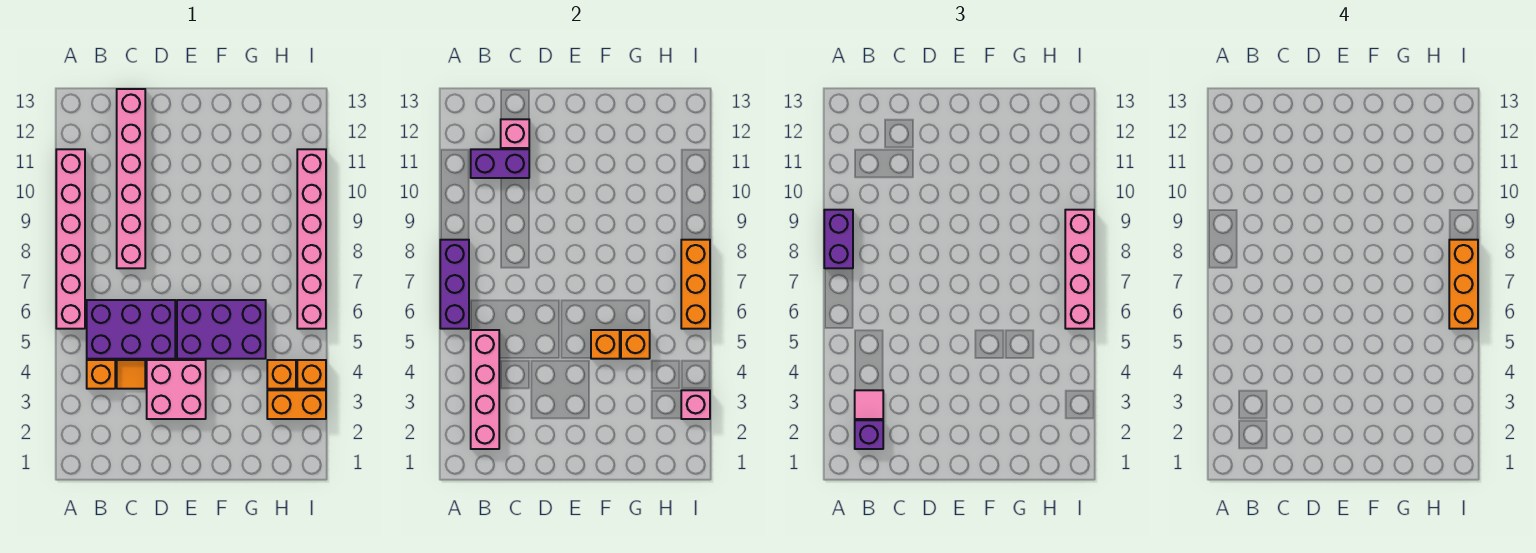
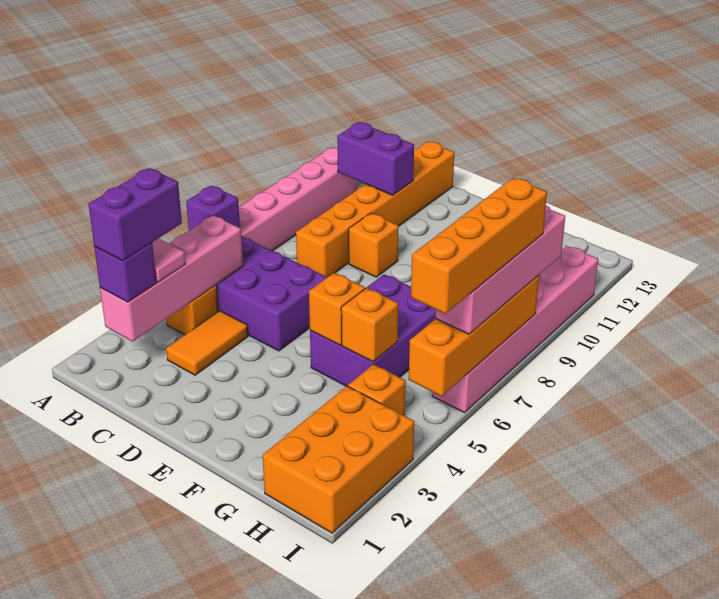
purple 1x3 brick [440,240,469,329] -> purple 1x1 brick [186,186,240,230]
purple 1x2 brick [824,210,853,268] -> purple 1x2 brick moved to [89,168,182,261]
orange 1x1 tile [117,360,145,389] -> orange 1x2 tile [166,311,248,375]
pink 1x6 brick [117,89,145,268] -> orange 1x6 brick [296,142,455,277]
pink 1x1 brick [501,119,529,148] -> none
pink 2x2 brick [147,360,206,419] -> none
purple 2x3 brick [177,300,266,359] -> purple 2x3 brick turned to [310,274,436,386]
orange 1x2 brick [267,390,326,419] -> orange 2x3 brick [263,386,414,533]
pink 1x1 brick [681,390,710,419] -> none
orange 1x1 brick [297,360,326,389] -> orange 1x1 brick moved to [349,213,399,277]
orange 1x3 brick [681,240,710,329] -> orange 1x4 brick [409,275,539,396]
orange 1x3 brick [1449,240,1478,329] -> orange 1x4 brick [411,178,547,314]

